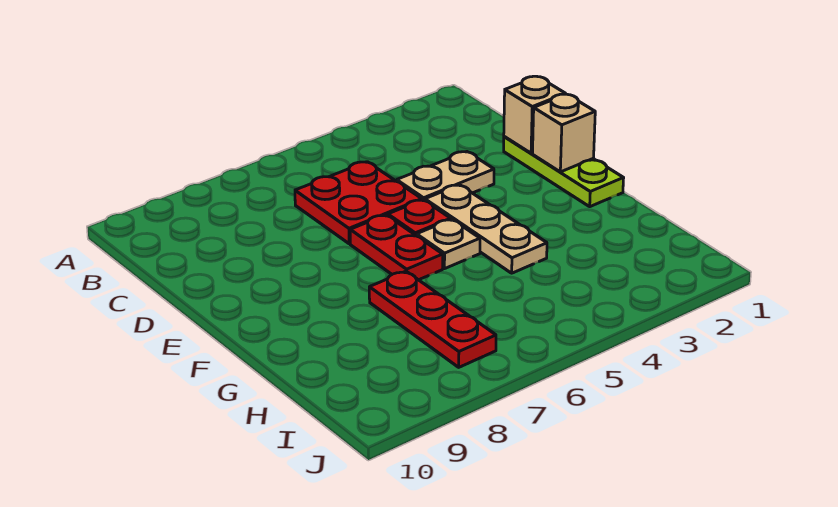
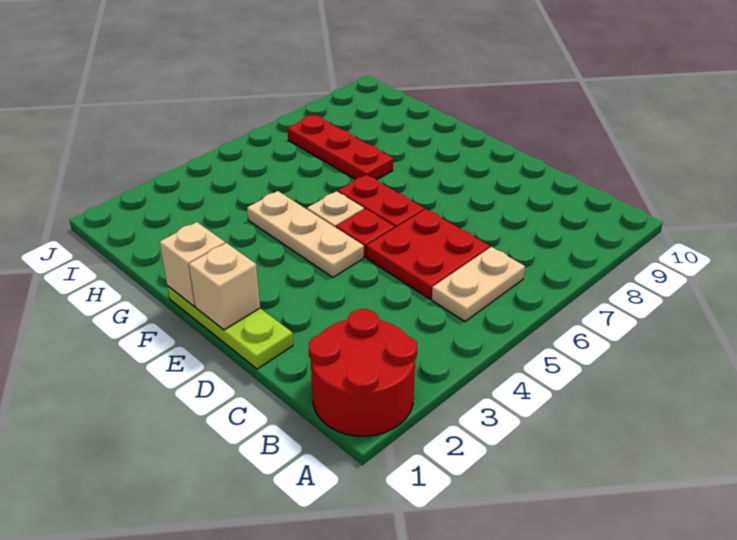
none -> red 2x2 round brick [309,309,417,436]
tan 1x1 brick [504,76,565,153] -> tan 1x1 brick moved to [160,222,225,306]
tan 1x2 plate [397,152,494,201] -> tan 1x2 plate moved to [432,247,525,322]

